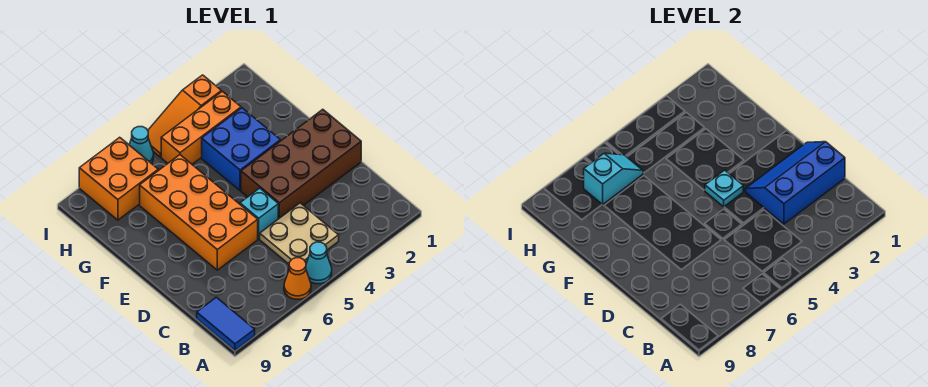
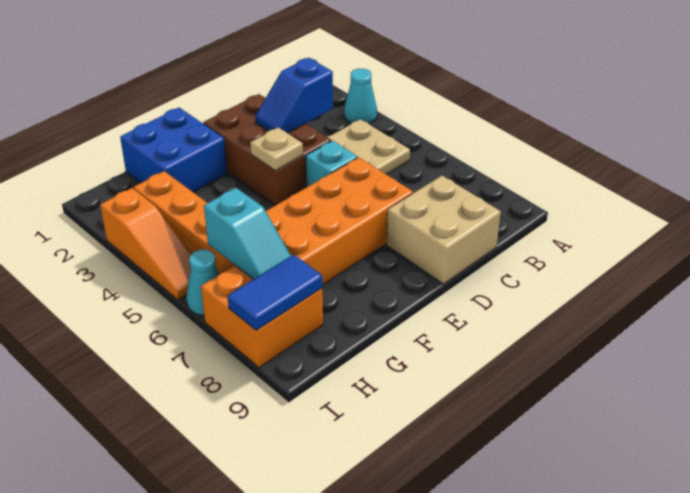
cyan 1x1 cone [306,242,332,284] -> cyan 1x1 cone moved to [344,69,377,123]
orange 1x1 cone [284,258,311,299] -> none
blue 1x2 tile [197,297,255,350] -> blue 1x2 tile moved to [227,255,322,330]
blue 2x3 slope [745,142,845,224] -> blue 1x2 slope [255,58,333,133]
none -> tan 2x2 brick [386,176,501,284]
brown 2x4 brick [241,109,361,219] -> brown 2x3 brick [203,94,331,205]
cyan 1x1 plate [705,170,743,207] -> tan 1x1 plate [250,127,303,171]
blue 2x2 brick [202,108,280,190] -> blue 2x2 brick moved to [120,108,227,192]
cyan 1x2 slope [584,153,643,205] -> cyan 1x2 slope turned to [204,188,291,279]

